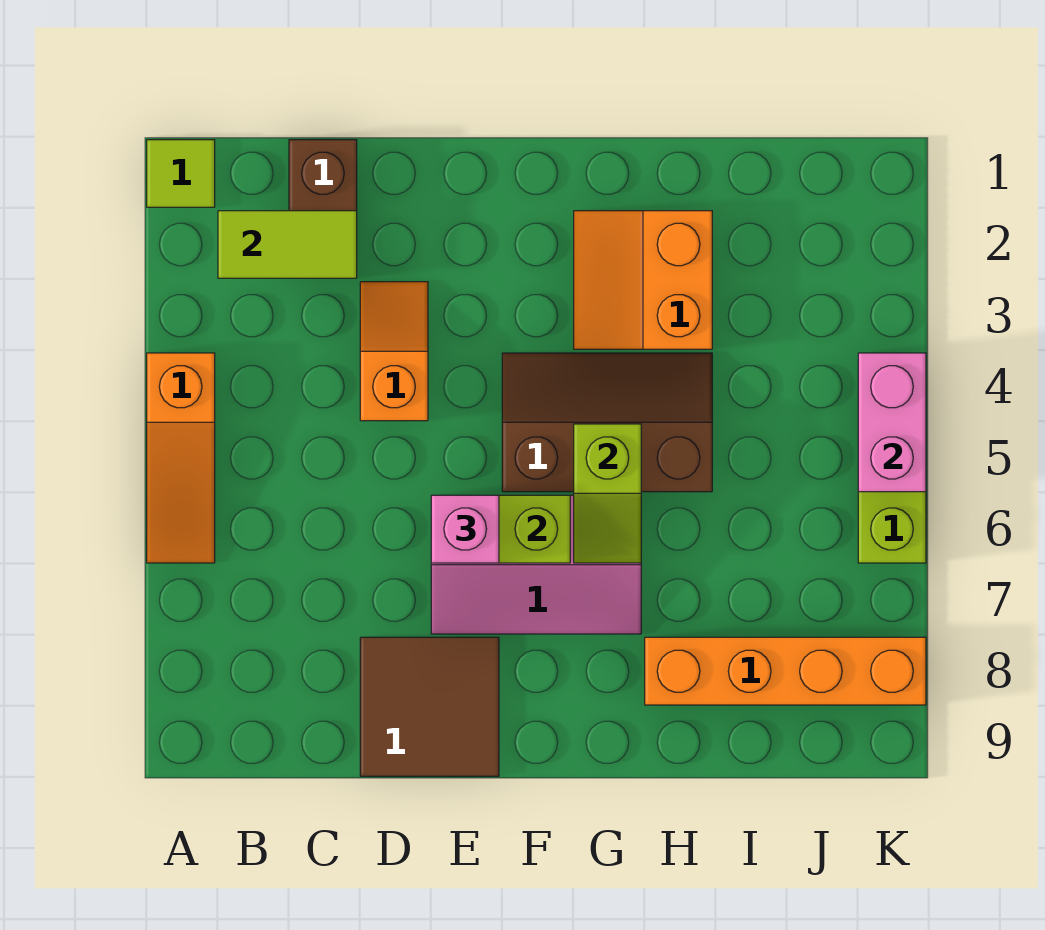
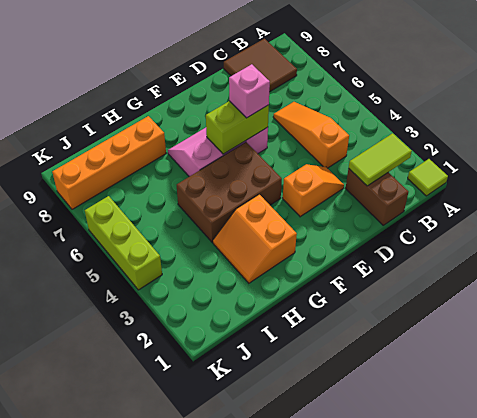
orange 1x3 slope [147,353,215,563] -> orange 1x3 slope moved to [273,102,349,168]
orange 1x2 slope [360,282,428,421] -> orange 1x2 slope turned to [283,164,344,217]
brown 2x2 tile [360,637,499,776] -> brown 2x2 tile moved to [224,39,297,92]
brown 2x3 slope [502,353,712,492] -> brown 2x3 brick [177,142,282,242]
orange 2x2 slope [574,211,712,349] -> orange 2x2 slope turned to [213,194,297,283]
lime 1x2 slope [574,424,641,563] -> none
pink 1x2 brick [858,353,926,492] -> none

